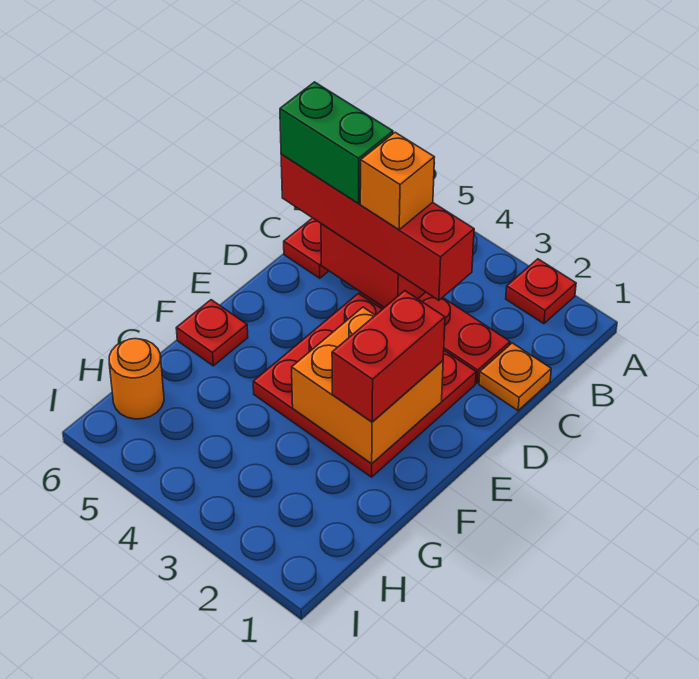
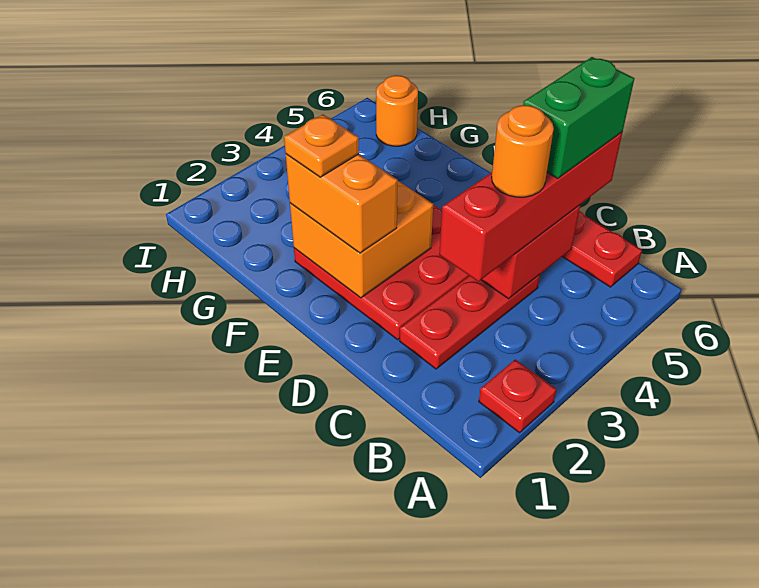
orange 1x1 plate [479,343,551,411] -> orange 1x1 plate moved to [284,115,359,177]
orange 1x1 brick [360,132,434,230] -> orange 1x1 round brick [492,105,554,197]
red 1x2 brick [332,291,445,422] -> orange 1x2 brick [286,154,398,253]
red 1x1 plate [176,300,248,366] -> none

